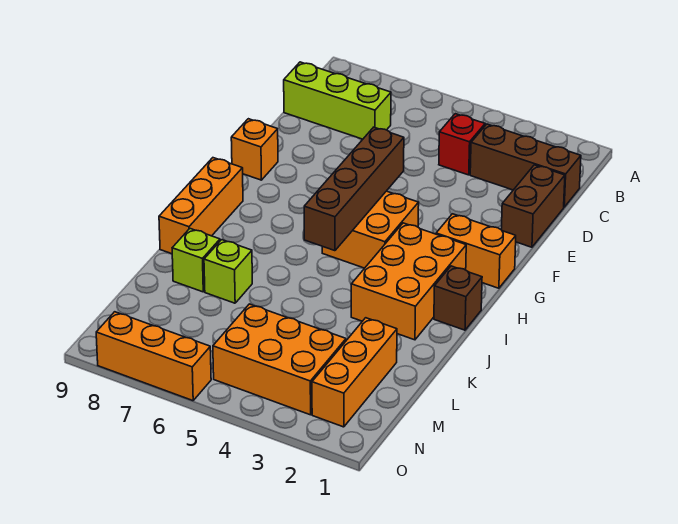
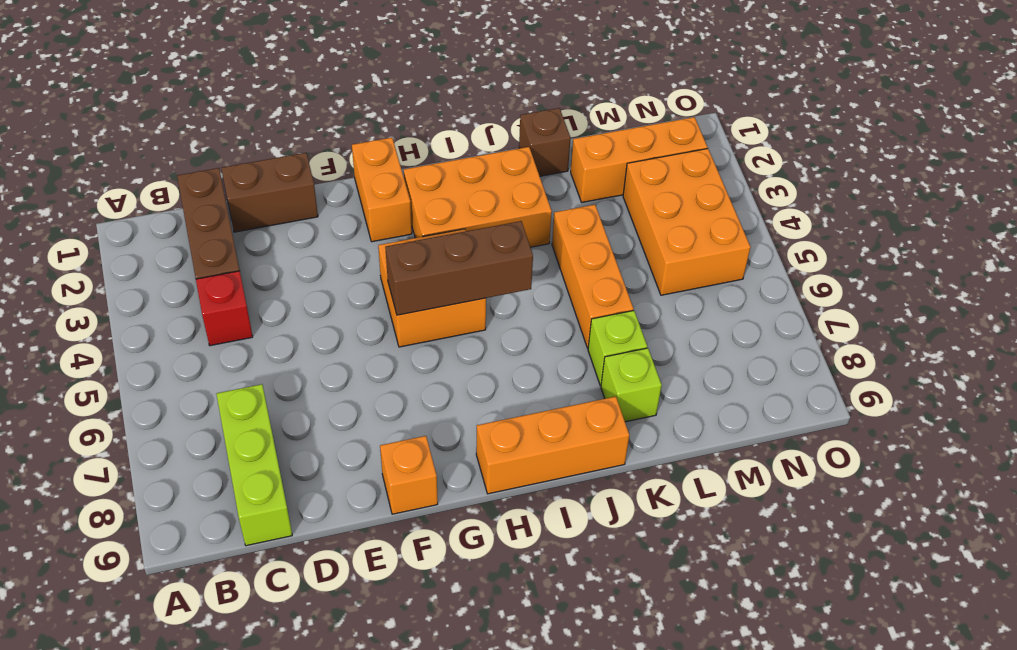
brown 1x4 brick [304,127,404,251] -> brown 1x3 brick [385,221,533,315]
brown 1x1 brick [434,266,482,330] -> brown 1x1 brick moved to [519,108,571,176]
orange 1x3 brick [96,312,211,401] -> orange 1x3 brick moved to [552,205,634,348]

